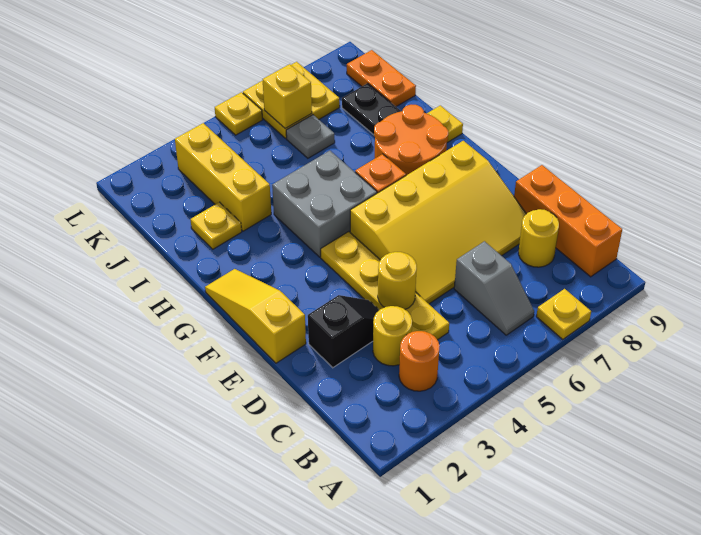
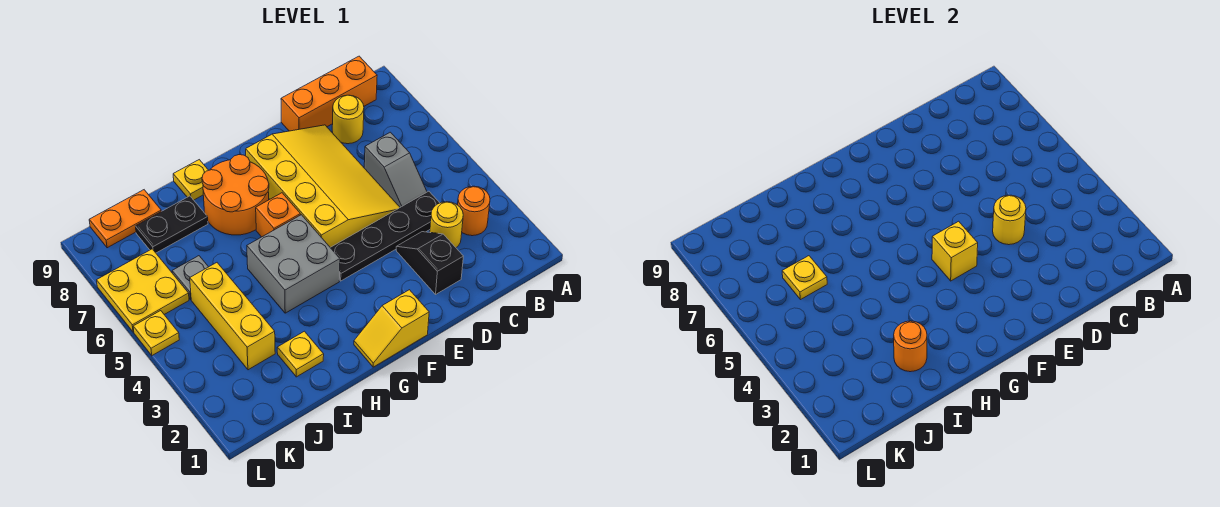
yellow 1x1 plate [536,289,591,340] -> yellow 1x1 plate moved to [782,256,827,300]
grey 1x2 slope [454,241,534,335] -> grey 1x2 slope turned to [364,132,427,207]
yellow 1x4 plate [321,231,449,340] -> black 1x4 plate [330,191,439,281]
yellow 1x3 slope [205,269,306,363] -> yellow 1x2 slope [354,290,429,367]
none -> orange 1x1 round brick [894,321,927,372]
yellow 1x3 brick [175,123,271,231] -> yellow 1x3 brick turned to [190,263,275,370]
yellow 1x1 brick [263,64,312,128] -> yellow 1x1 brick moved to [932,221,978,281]

